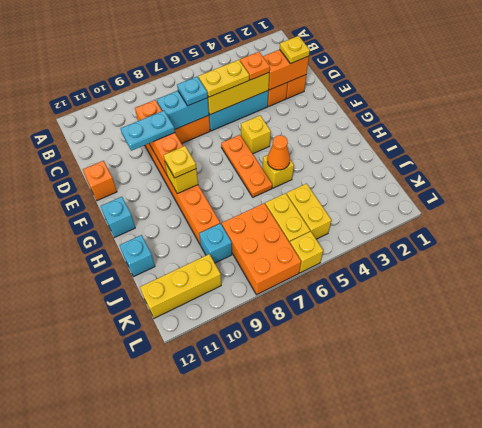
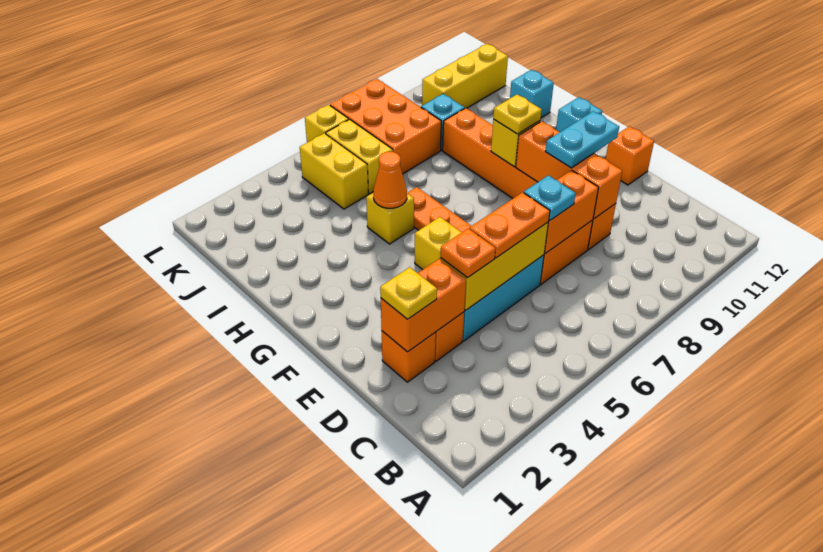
yellow 1x2 plate [198,60,249,97] -> orange 1x2 plate [469,192,550,258]
cyan 1x2 brick [157,91,209,129] -> orange 1x2 brick [544,170,599,254]

